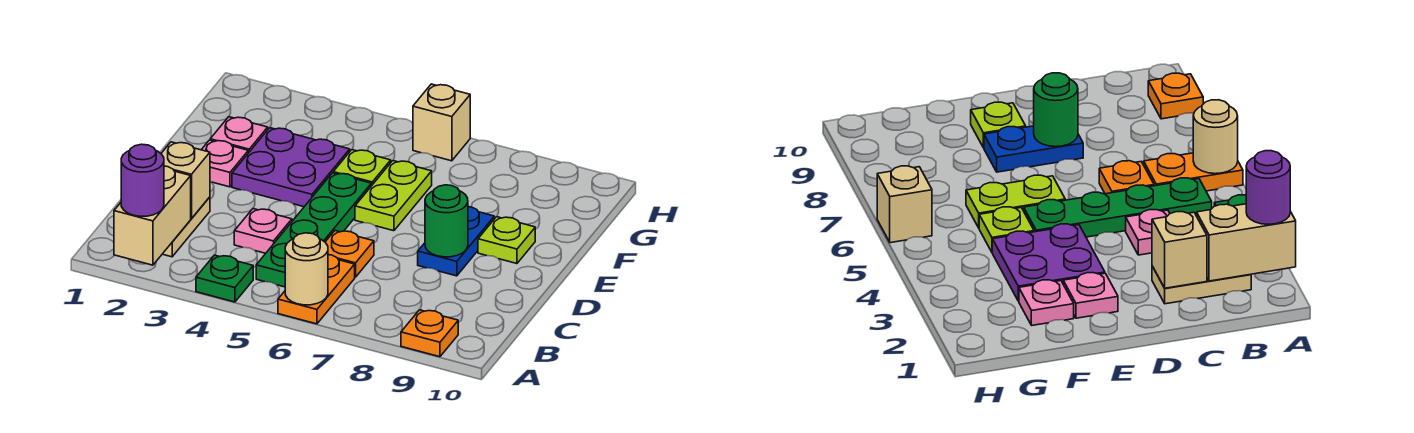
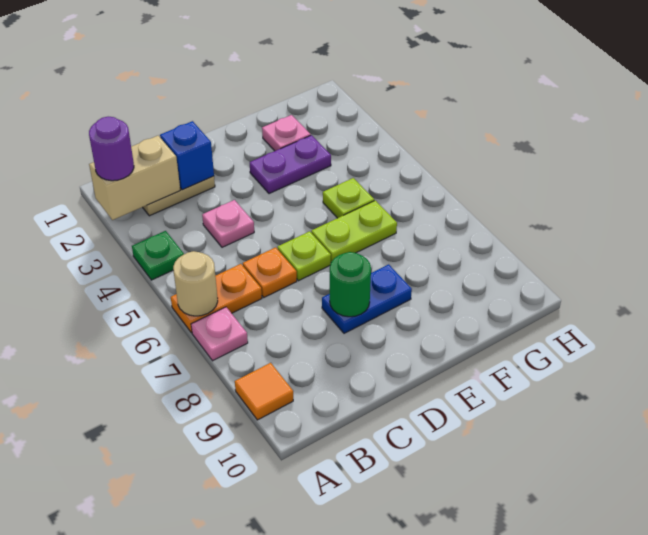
orange 1x1 plate [401,310,458,357] -> orange 1x1 tile [235,363,293,420]
green 1x4 plate [256,173,371,287] -> none
tan 1x1 brick [161,142,210,219] -> blue 1x1 brick [160,121,214,190]
pink 1x1 plate [201,140,248,187] -> pink 1x1 plate moved to [191,307,248,361]
purple 2x2 plate [232,128,350,207] -> purple 1x2 plate [250,135,331,194]
lime 1x1 plate [478,217,535,264] -> lime 1x1 plate moved to [277,231,331,281]
tan 1x1 brick [413,84,470,161] -> none

